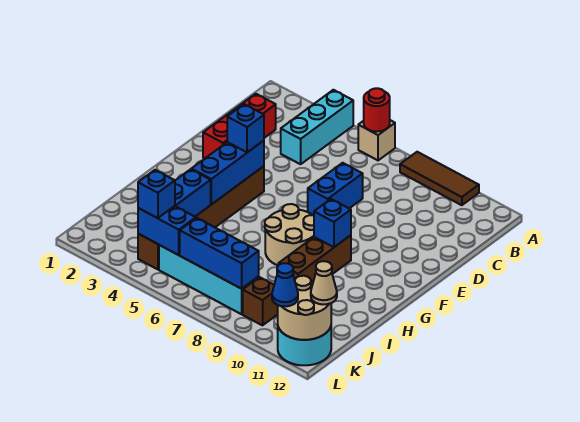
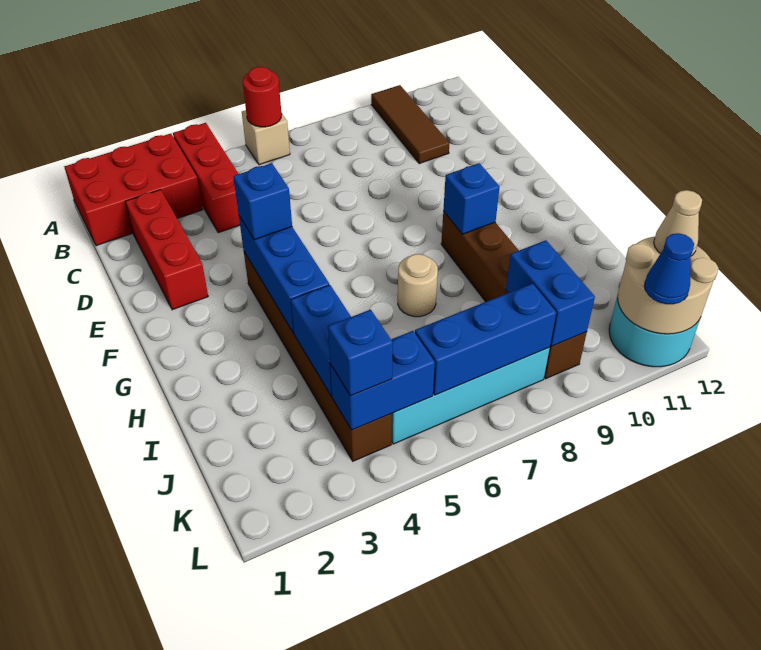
none -> red 2x3 brick [64,134,203,246]
cyan 1x3 brick [281,90,353,164] -> red 1x3 brick [173,123,240,233]
brown 1x3 tile [400,152,479,205] -> brown 1x3 tile turned to [371,85,449,164]
blue 1x2 brick [308,163,363,215] -> blue 1x2 brick moved to [506,240,595,346]
tan 2x2 round brick [265,204,314,265] -> tan 1x1 round brick [398,254,438,317]

